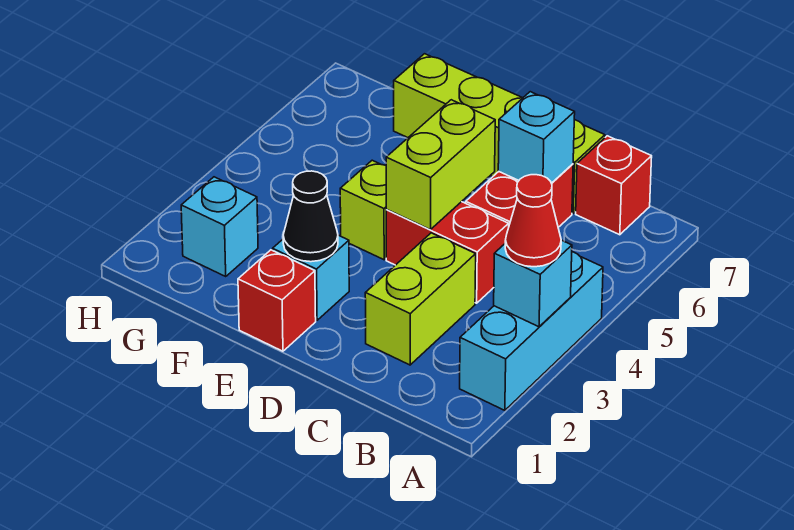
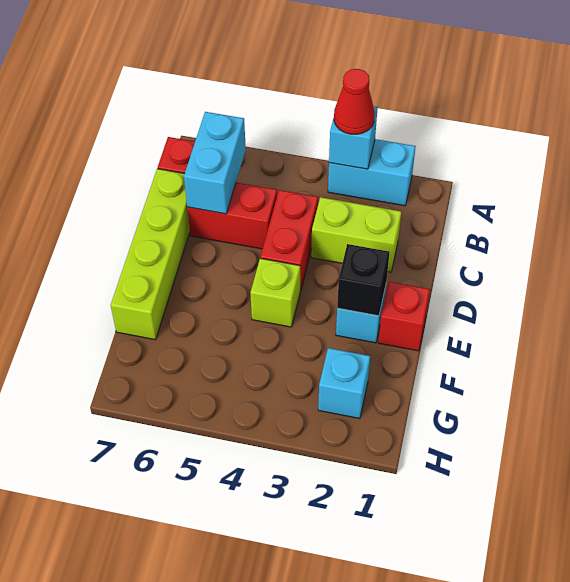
cyan 1x3 brick [460,252,603,410] -> cyan 1x2 brick [328,139,416,206]
cyan 1x1 brick [498,92,575,183] -> cyan 1x2 brick [184,112,246,214]
lime 1x2 brick [386,100,495,230] -> none
black 1x1 cone [283,171,338,262] -> black 1x1 brick [337,244,389,316]

